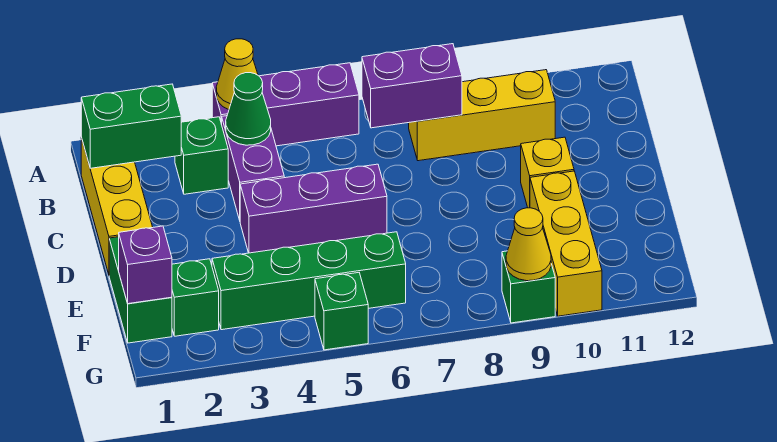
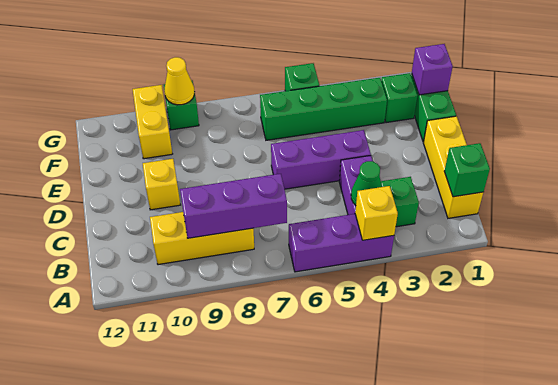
yellow 1x1 cone [216,39,258,110] -> yellow 1x1 brick [355,186,398,240]
green 1x2 brick [81,84,181,168] -> green 1x1 brick [444,143,490,197]
purple 1x2 brick [362,44,462,128] -> purple 1x3 brick [180,174,287,238]
yellow 1x3 brick [530,171,602,316] -> yellow 1x2 brick [133,85,172,159]

